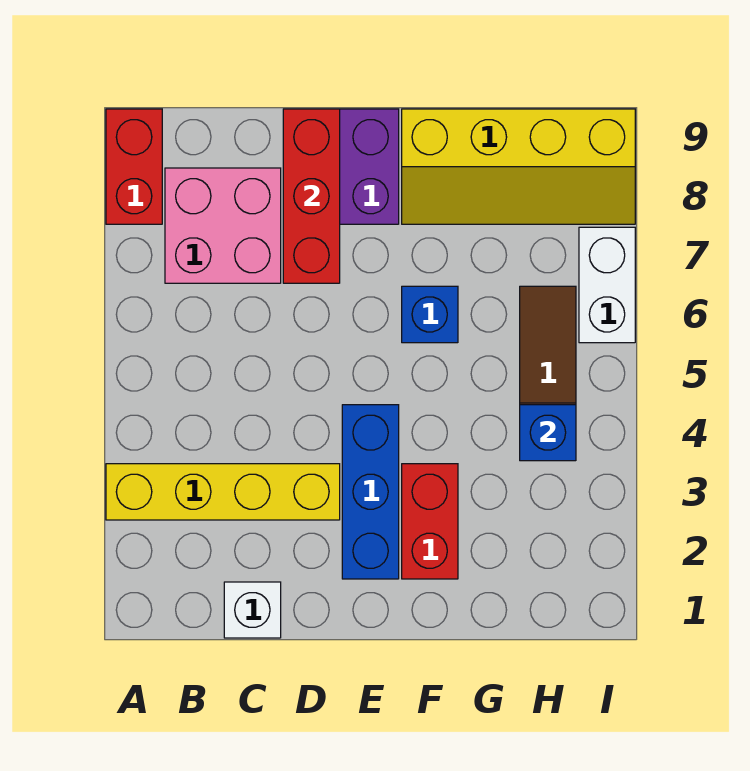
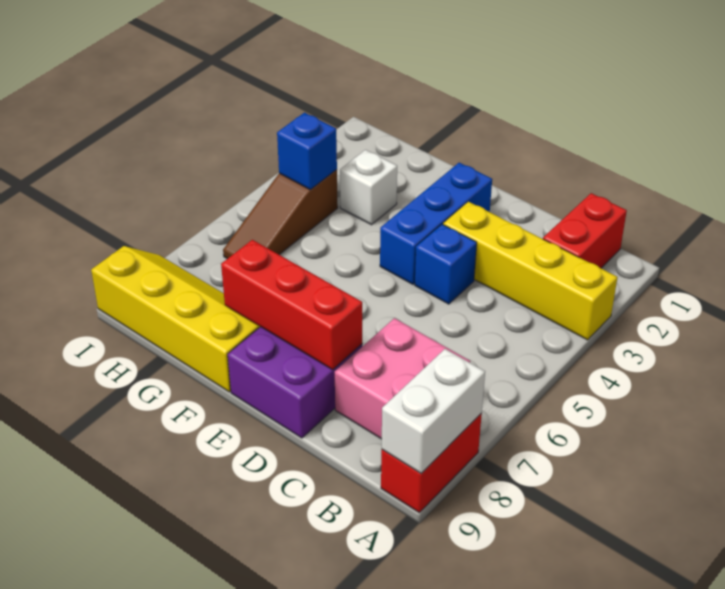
white 1x1 brick [224,582,281,638] -> white 1x1 brick moved to [340,150,397,225]
red 1x3 brick [283,109,340,283] -> red 1x3 brick turned to [221,240,362,370]
red 1x2 brick [402,464,458,579] -> red 1x2 brick moved to [543,193,627,268]
blue 1x1 brick [402,286,458,343] -> blue 1x1 brick moved to [415,224,477,304]
white 1x2 brick [579,227,635,343] -> white 1x2 brick moved to [382,349,485,473]

